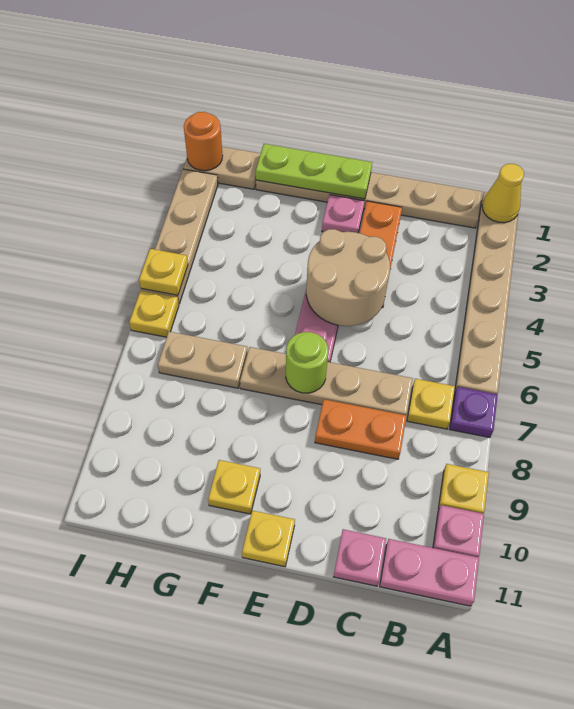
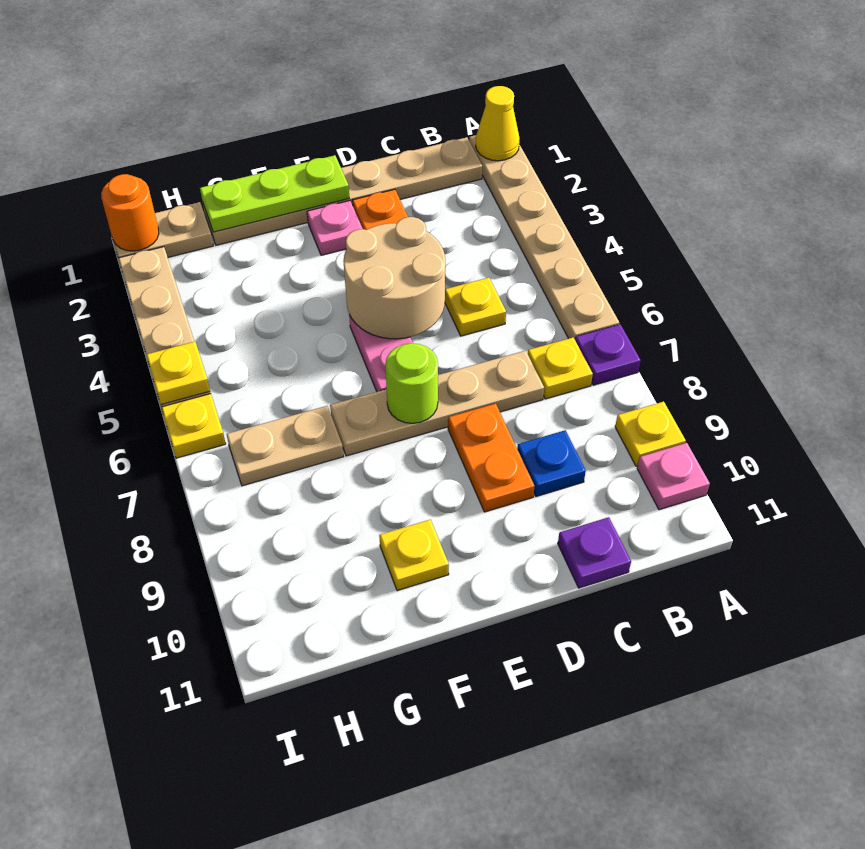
pink 1x2 plate [380,539,479,606] -> none
orange 1x2 plate [315,399,407,459] -> orange 1x2 plate turned to [448,404,535,512]
none -> blue 1x1 plate [517,430,586,496]
pink 1x1 plate [334,529,386,586] -> purple 1x1 plate [558,517,631,588]
yellow 1x1 plate [242,511,295,567] -> yellow 1x1 plate moved to [445,278,506,336]

